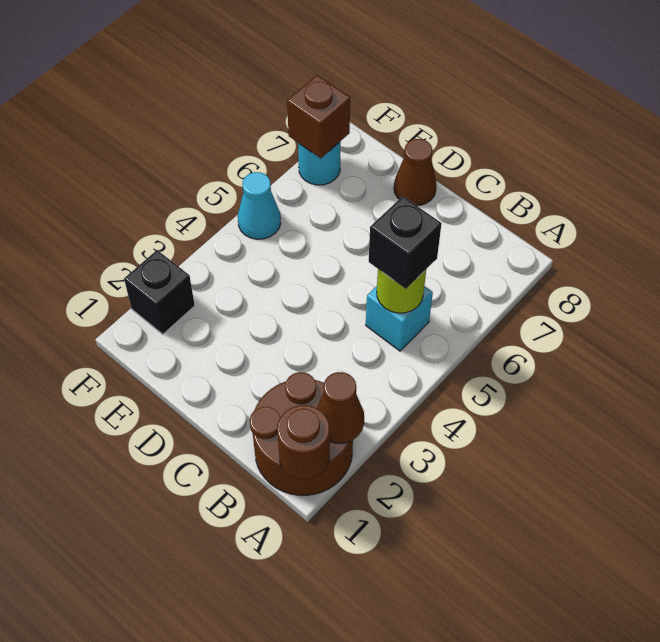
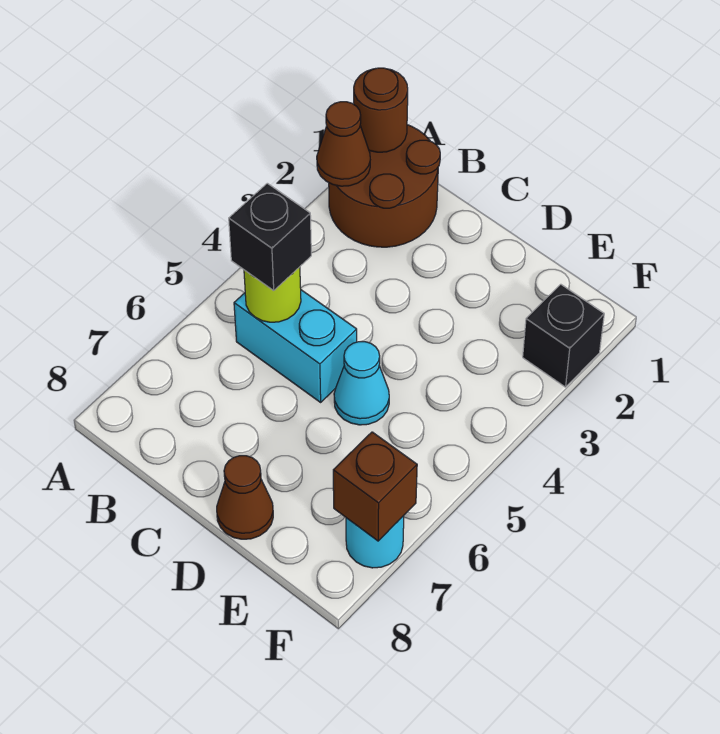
cyan 1x1 brick [366,286,433,351] -> cyan 1x2 brick [234,290,357,402]
cyan 1x1 cone [238,172,281,239] -> cyan 1x1 cone moved to [334,342,389,425]

